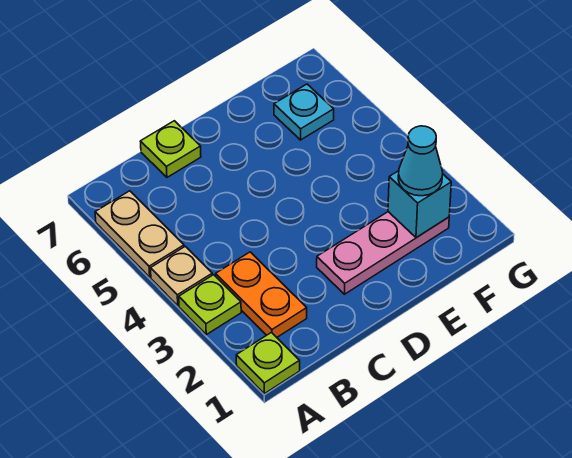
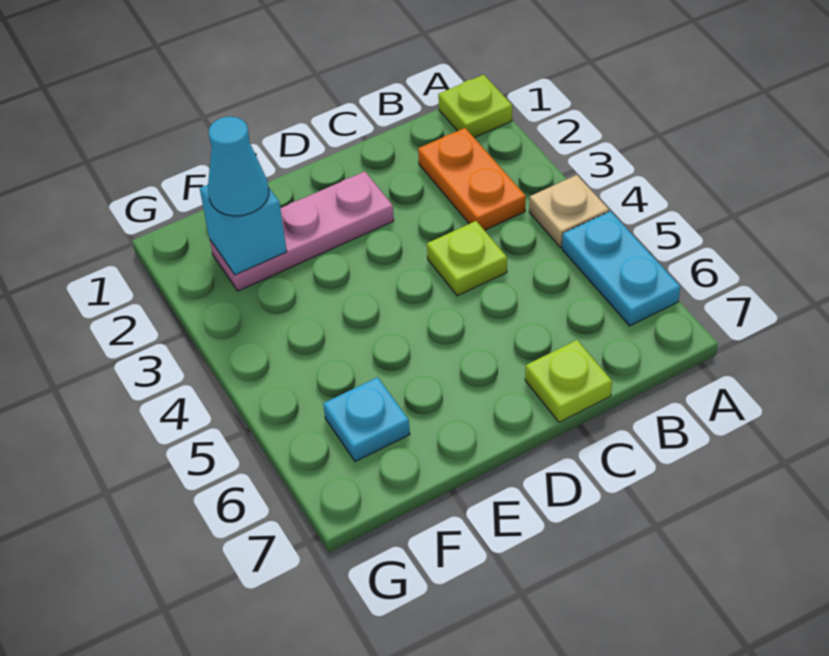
lime 1x1 plate [179,275,241,335] -> lime 1x1 plate moved to [427,221,507,296]
tan 1x2 plate [95,191,184,277] -> cyan 1x2 plate [562,211,680,326]

